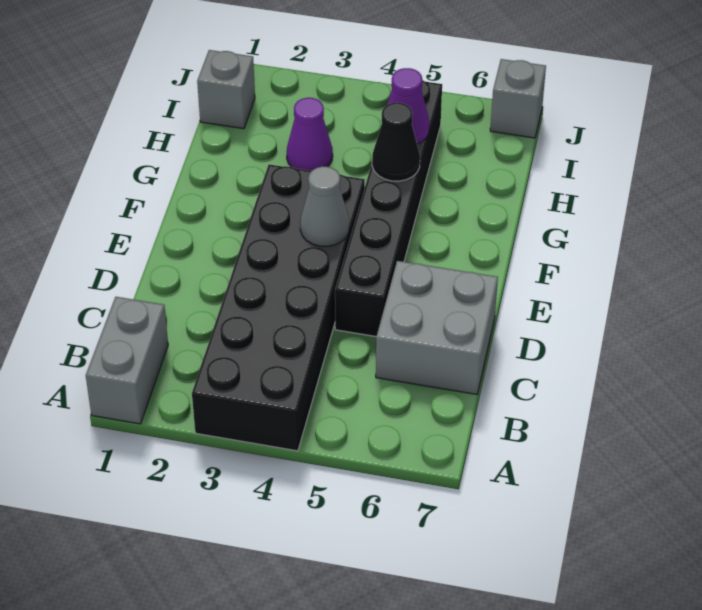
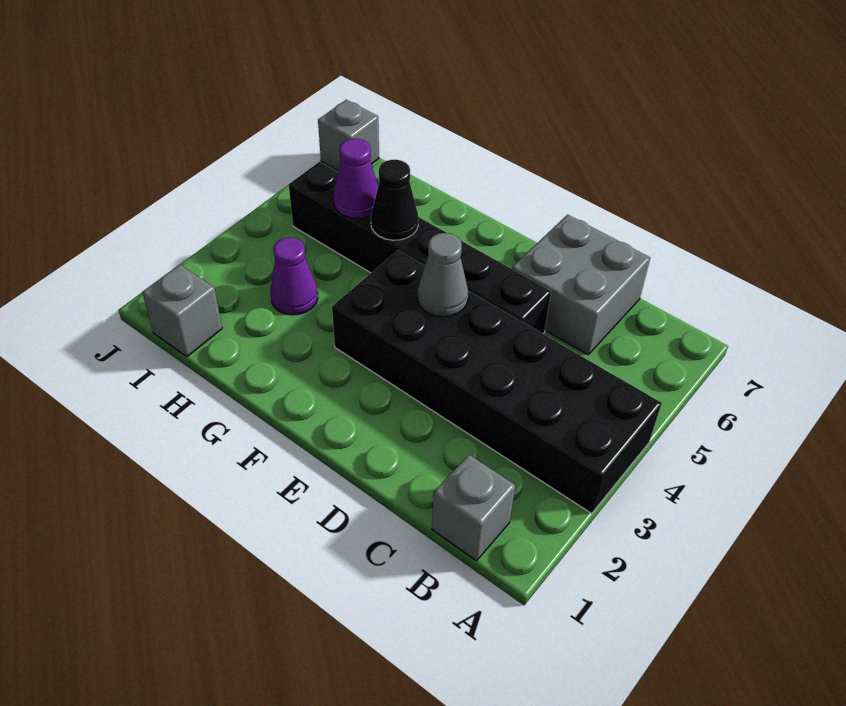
grey 1x2 brick [86,297,168,424] -> grey 1x1 brick [432,455,515,561]

